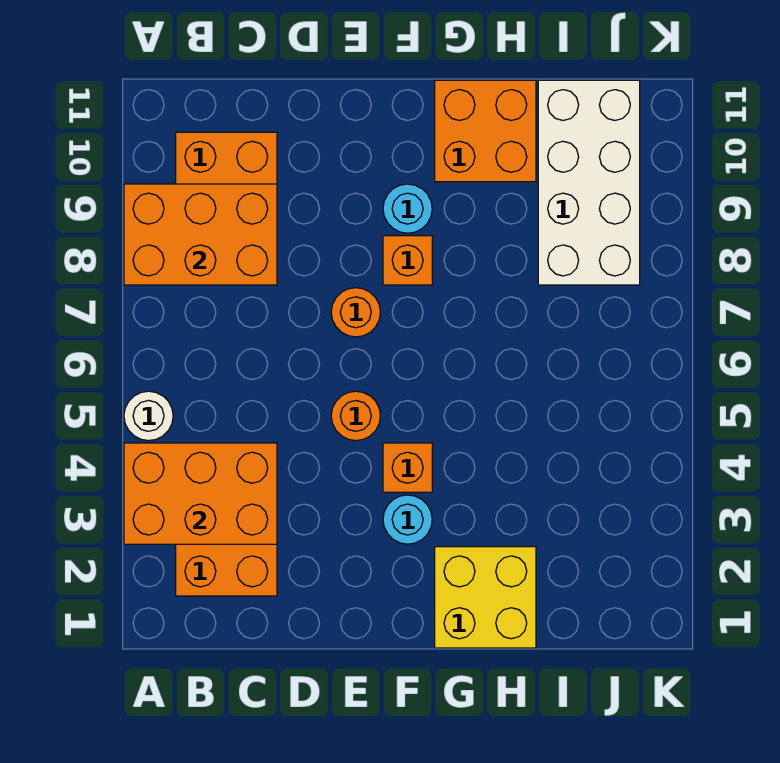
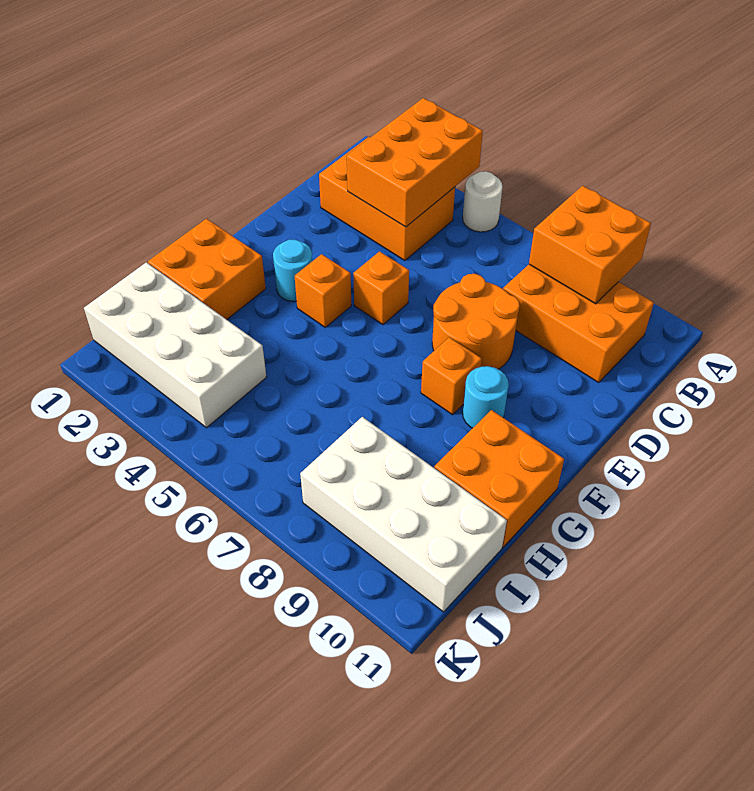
orange 2x3 brick [124,184,277,285] -> orange 2x2 brick [529,186,651,304]
orange 1x1 round brick [331,391,380,441] -> orange 1x1 brick [353,251,409,325]
orange 1x1 round brick [331,288,380,337] -> orange 2x2 round brick [432,274,520,369]
yellow 2x2 brick [435,547,536,648] -> orange 2x2 brick [148,219,266,320]
none -> white 2x4 brick [84,262,266,428]

